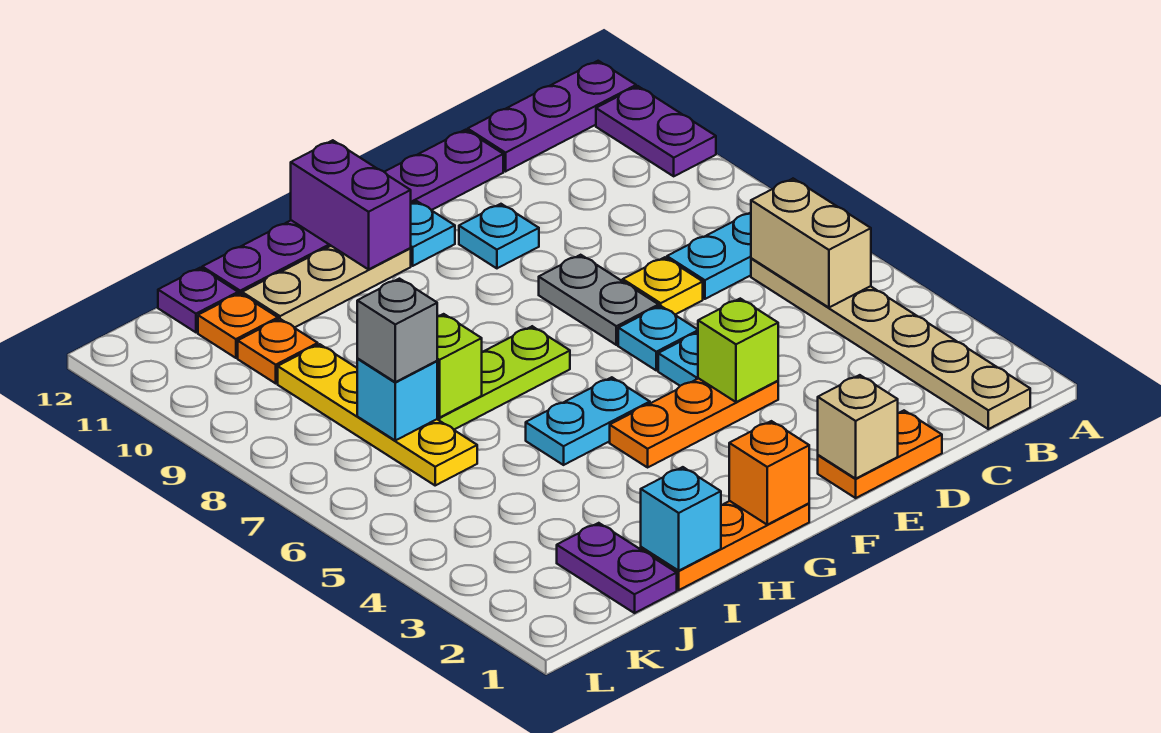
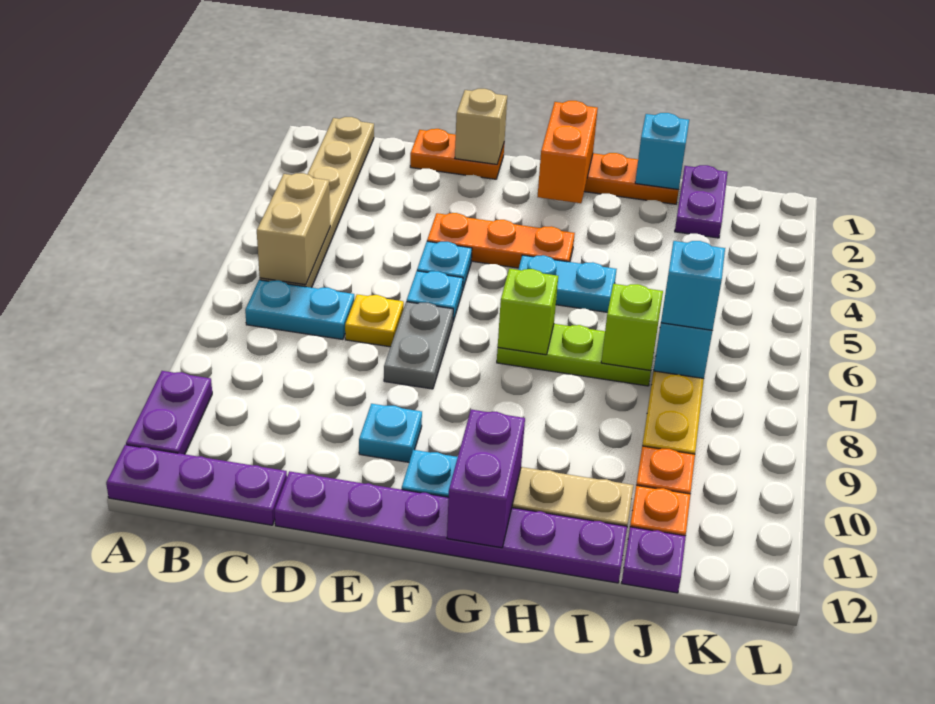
lime 1x1 brick [698,299,778,402] -> lime 1x1 brick moved to [498,269,558,355]
orange 1x1 brick [729,421,809,525] -> orange 1x2 brick [538,101,598,203]
grey 1x1 brick [357,279,437,382] -> cyan 1x1 brick [661,241,725,330]

